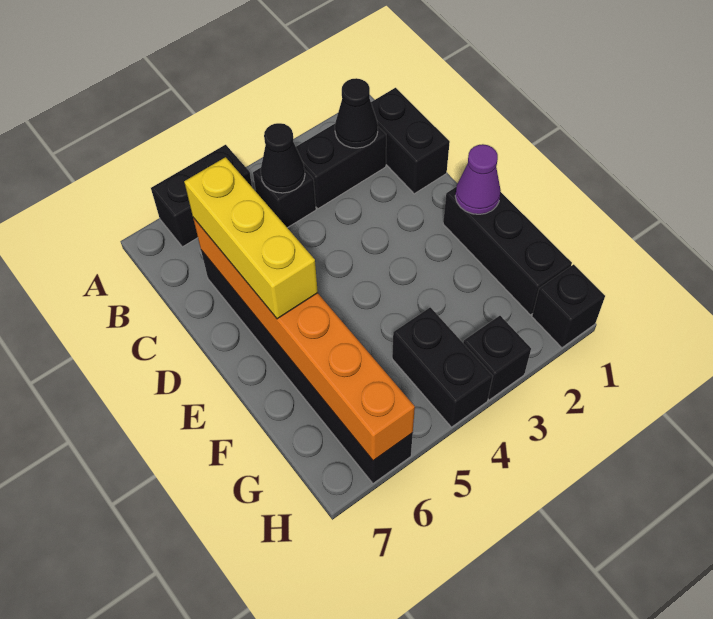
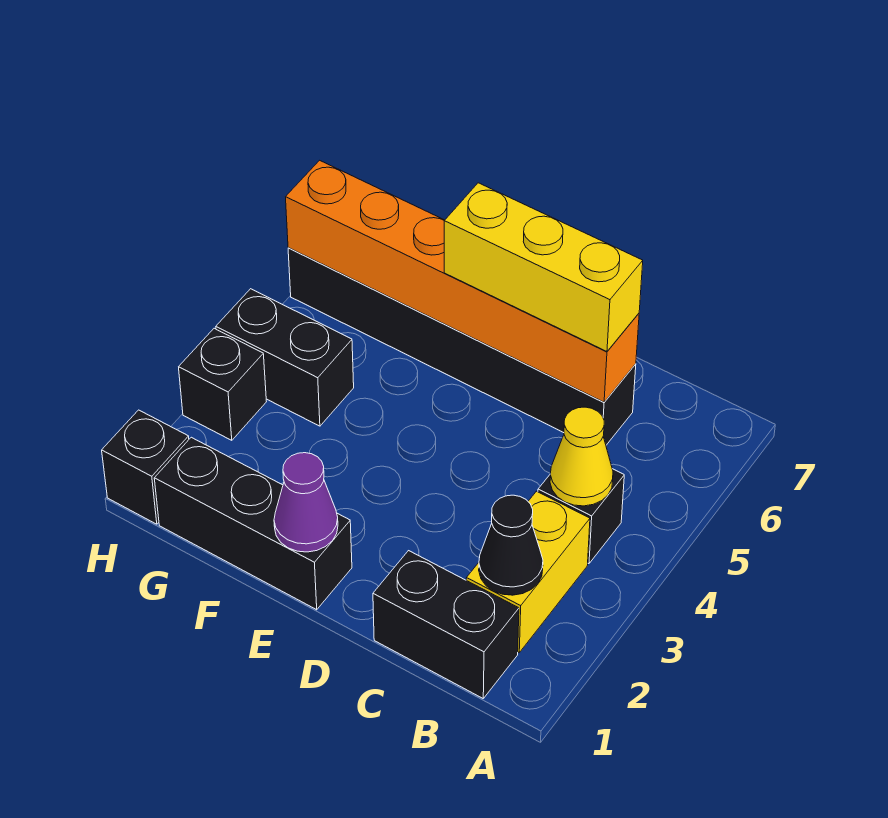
black 1x2 brick [151,145,252,247] -> none
black 1x2 brick [296,124,386,209] -> yellow 1x2 brick [466,491,590,652]
black 1x1 cone [261,123,305,193] -> yellow 1x1 cone [550,407,613,506]

